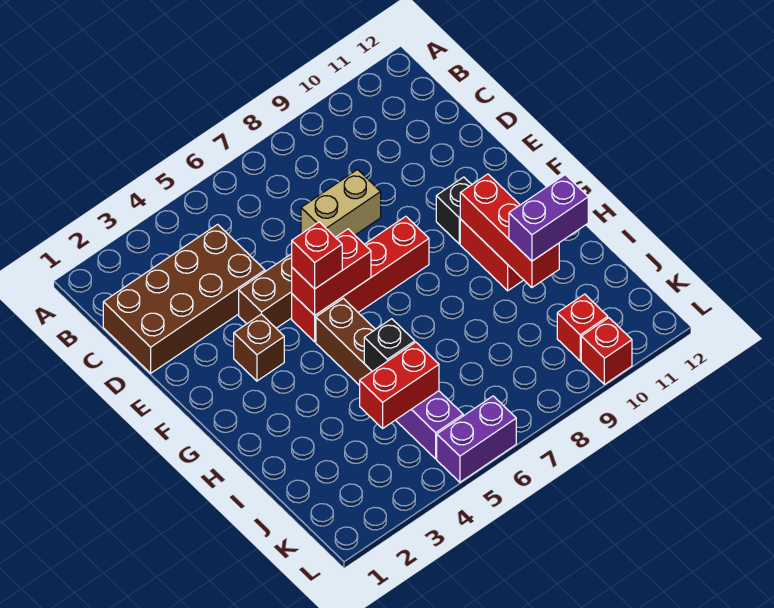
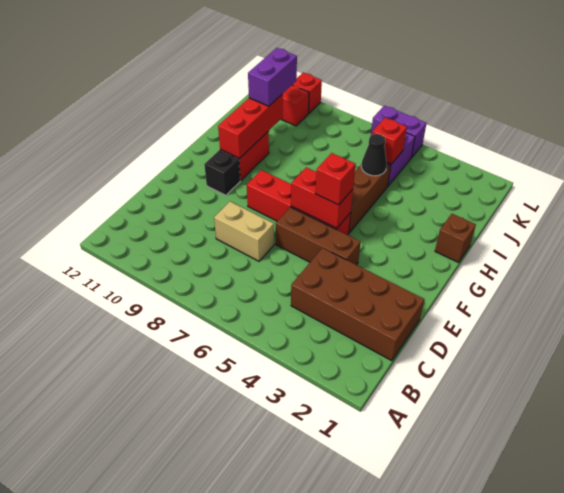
brown 1x1 brick [234,314,284,381] -> brown 1x1 brick moved to [435,214,476,262]
black 1x1 brick [364,319,415,371] -> black 1x1 cone [361,134,387,176]
purple 1x2 brick [509,175,588,261] -> purple 1x2 brick turned to [248,48,297,106]
red 1x2 brick [360,342,439,428] -> red 1x1 brick [372,118,407,164]

